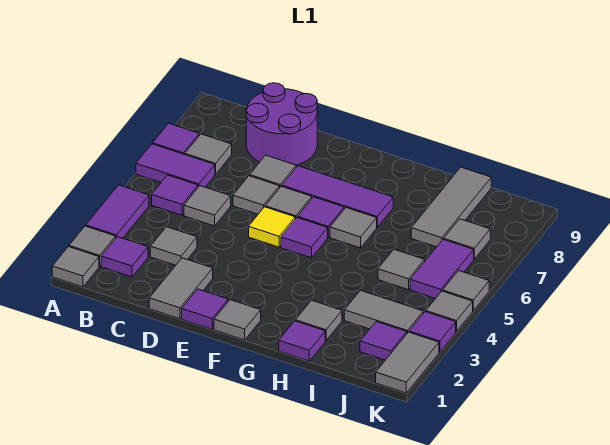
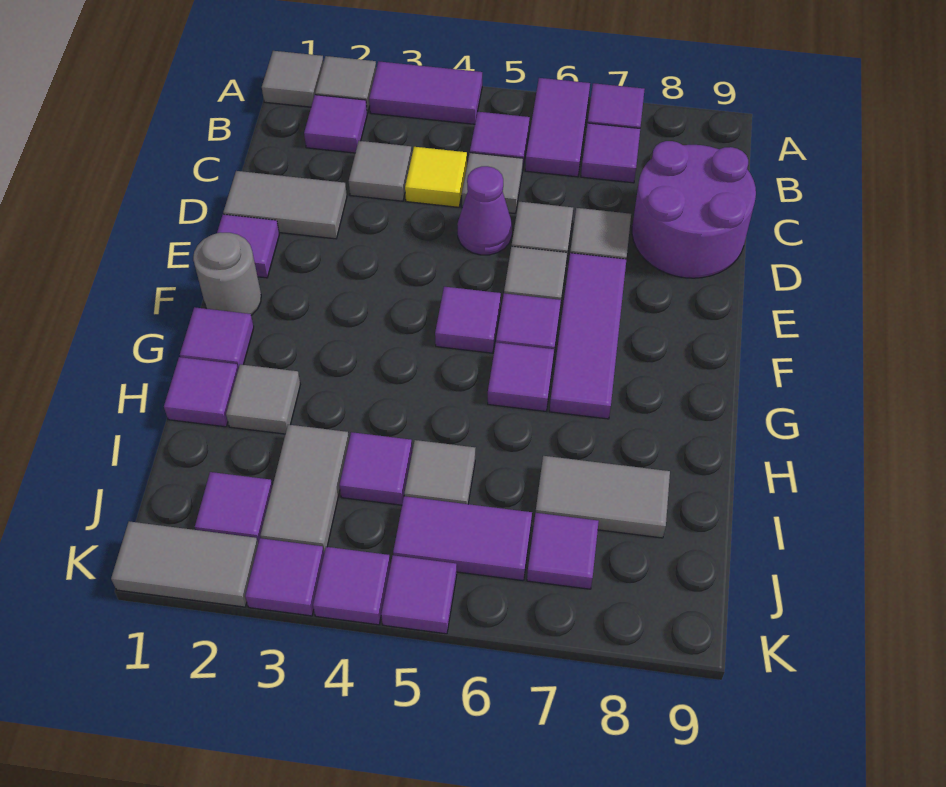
grey 1x1 tile [185,134,232,174] -> purple 1x1 tile [581,123,640,183]
none -> purple 1x1 cone [457,166,512,255]
yellow 1x1 tile [249,207,295,247] -> yellow 1x1 tile moved to [405,147,467,207]
grey 1x1 tile [214,300,261,340] -> grey 1x1 round brick [193,233,261,315]
none -> purple 1x1 tile [180,307,254,369]
grey 1x1 tile [330,208,377,248] -> purple 1x1 tile [488,342,554,411]
none -> purple 1x1 tile [339,432,412,505]
grey 1x3 tile [411,167,491,247] -> grey 1x2 tile [536,456,670,538]
grey 1x1 tile [444,219,490,259] -> purple 1x1 tile [527,513,599,589]
grey 1x1 tile [426,291,473,331] -> purple 1x1 tile [313,547,390,625]
grey 1x1 tile [443,271,489,311] -> purple 1x1 tile [381,555,457,634]

